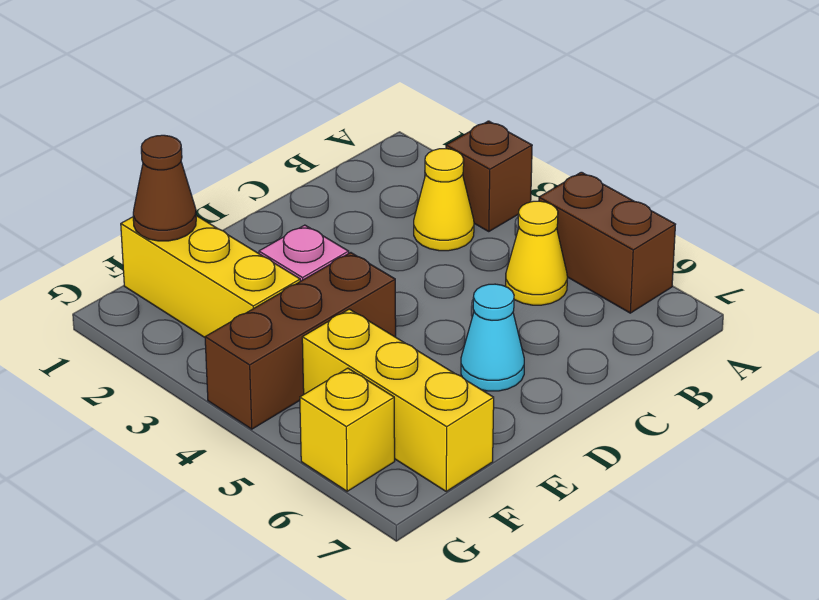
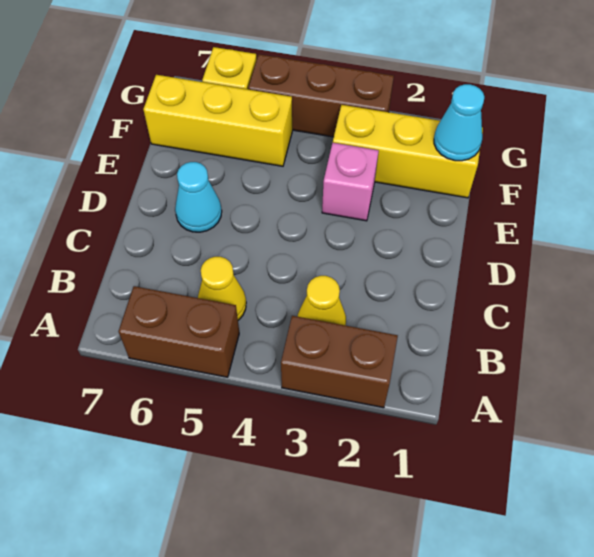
brown 1x1 brick [446,121,532,231] -> brown 1x2 brick [281,316,398,408]
brown 1x3 brick [205,253,396,429] -> brown 1x3 brick turned to [248,54,394,137]
brown 1x1 cone [133,135,196,241] -> cyan 1x1 cone [434,84,484,161]

